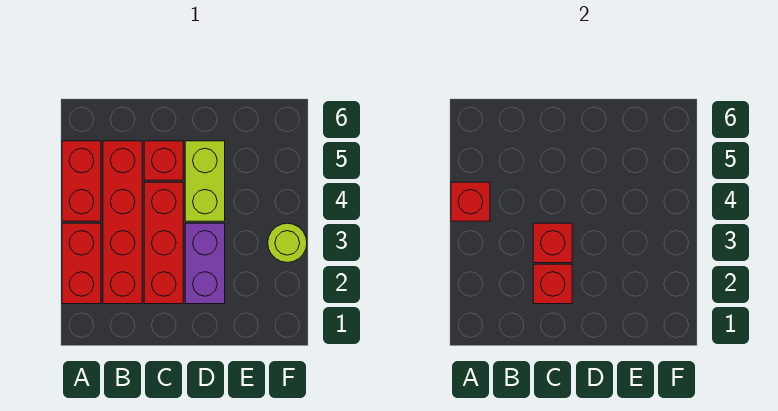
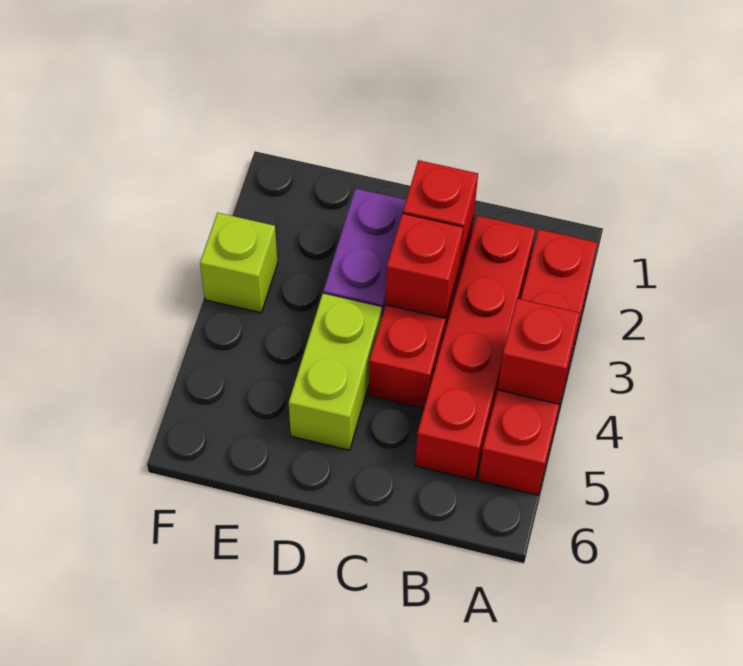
red 1x1 brick [144,141,183,180] -> none
lime 1x1 round brick [268,223,307,262] -> lime 1x1 brick [200,213,278,313]

